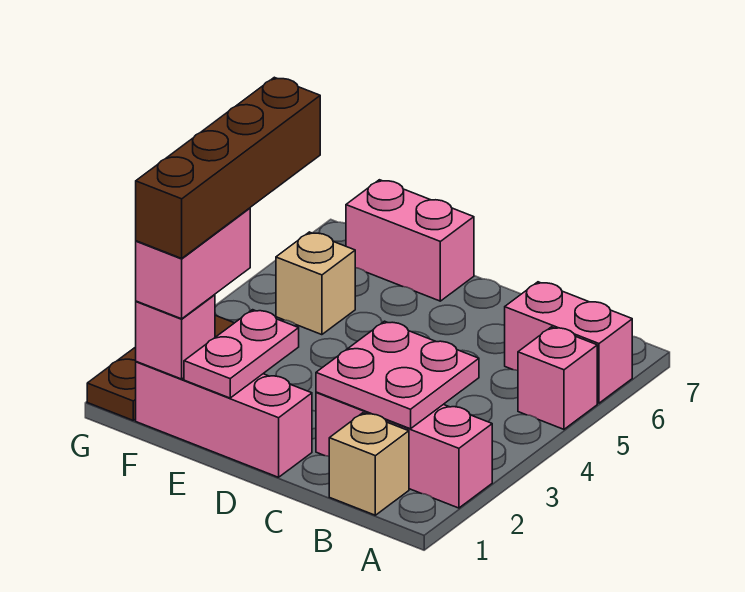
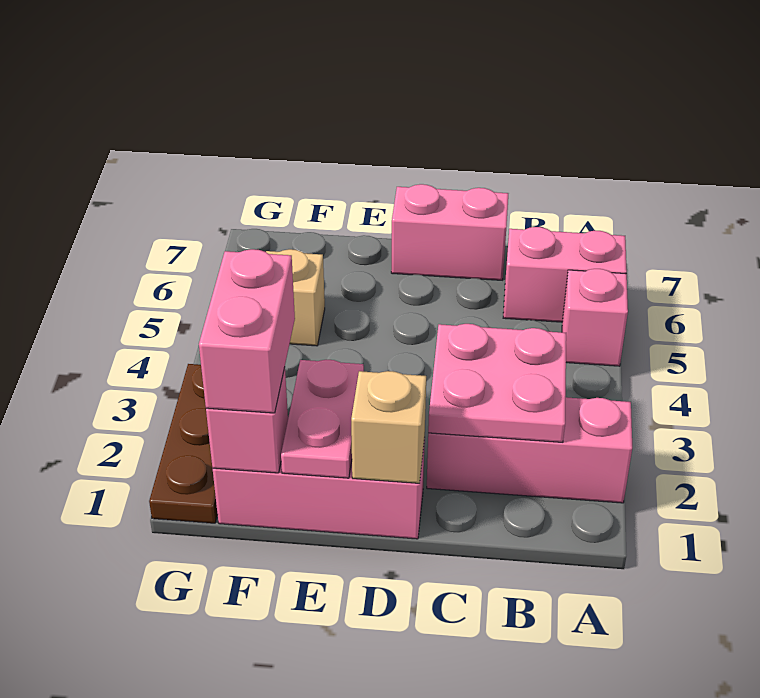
tan 1x1 brick [329,413,409,515] -> tan 1x1 brick moved to [351,371,426,483]
pink 1x2 brick [346,180,474,301] -> pink 1x2 brick moved to [391,184,508,280]
brown 1x4 brick [136,77,320,258] -> none

